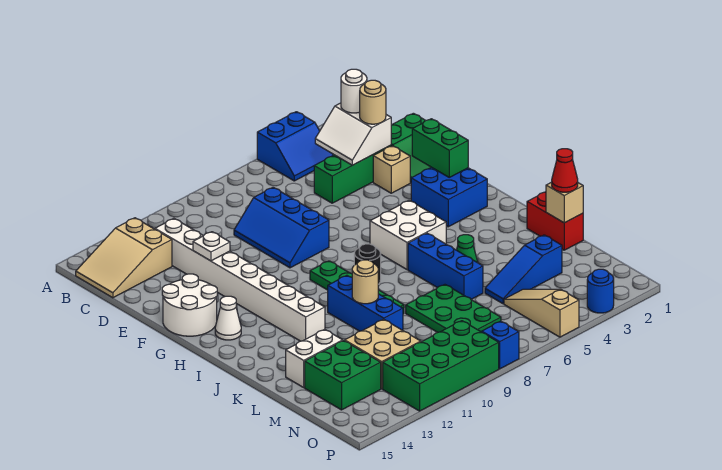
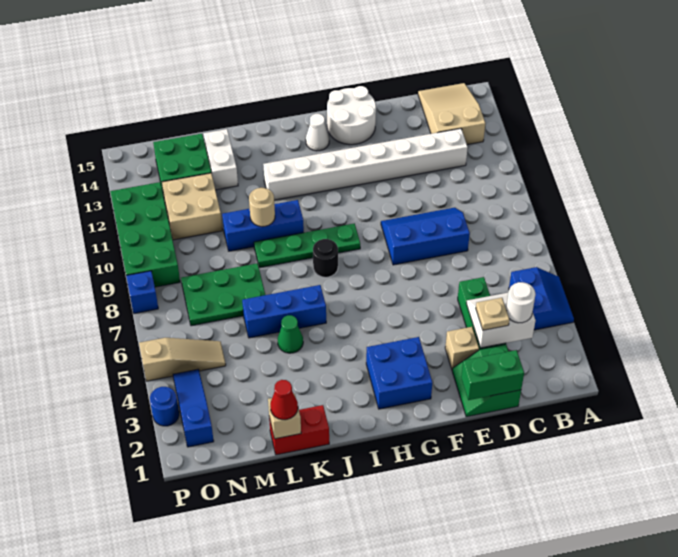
blue 2x2 slope [257,112,333,181] -> blue 2x2 slope turned to [509,267,574,330]
tan 1x1 round brick [360,80,386,124] -> tan 1x1 plate [476,298,509,330]
white 1x1 plate [193,232,230,261] -> none
green 1x2 brick [412,119,468,177] -> green 1x2 brick moved to [461,350,524,400]
white 2x2 brick [370,200,446,270] -> none
blue 1x3 slope [485,235,562,304] -> blue 1x3 slope moved to [173,369,214,447]

